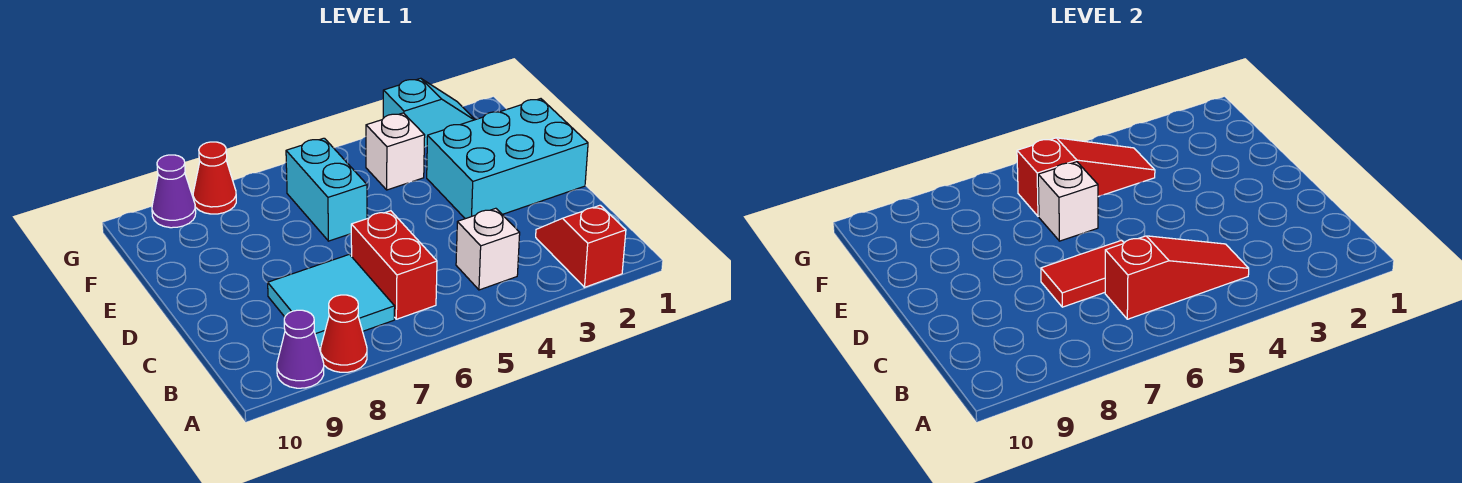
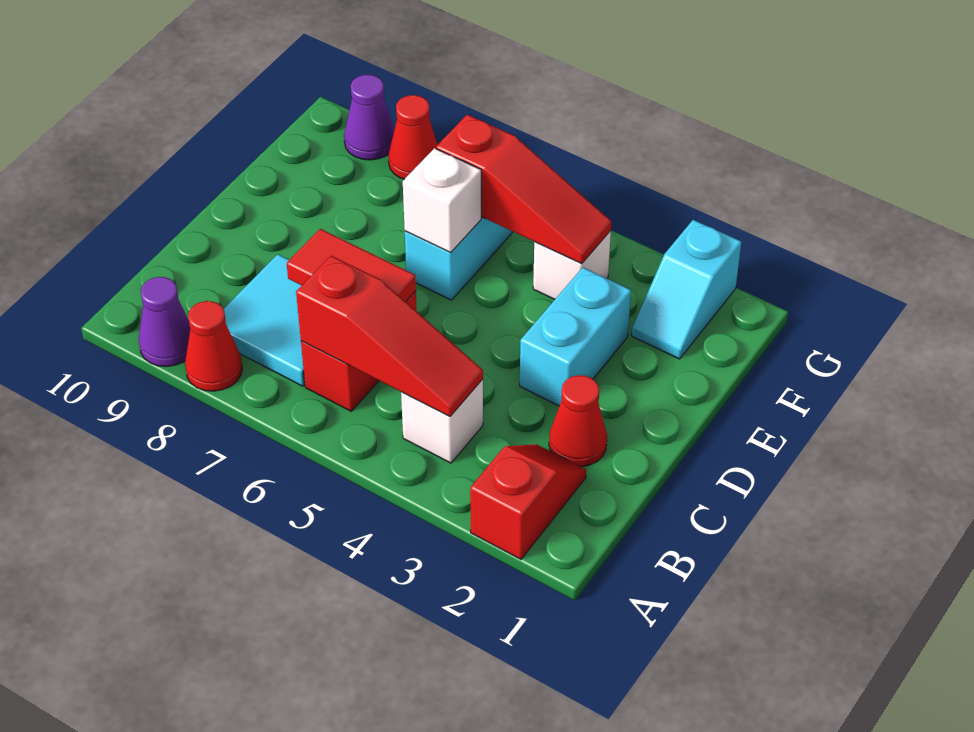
none -> red 1x1 cone [549,375,607,467]
cyan 2x3 brick [427,99,588,219] -> cyan 1x2 brick [520,268,631,406]
cyan 1x2 slope [383,78,475,147] -> cyan 1x2 slope turned to [632,220,741,359]

